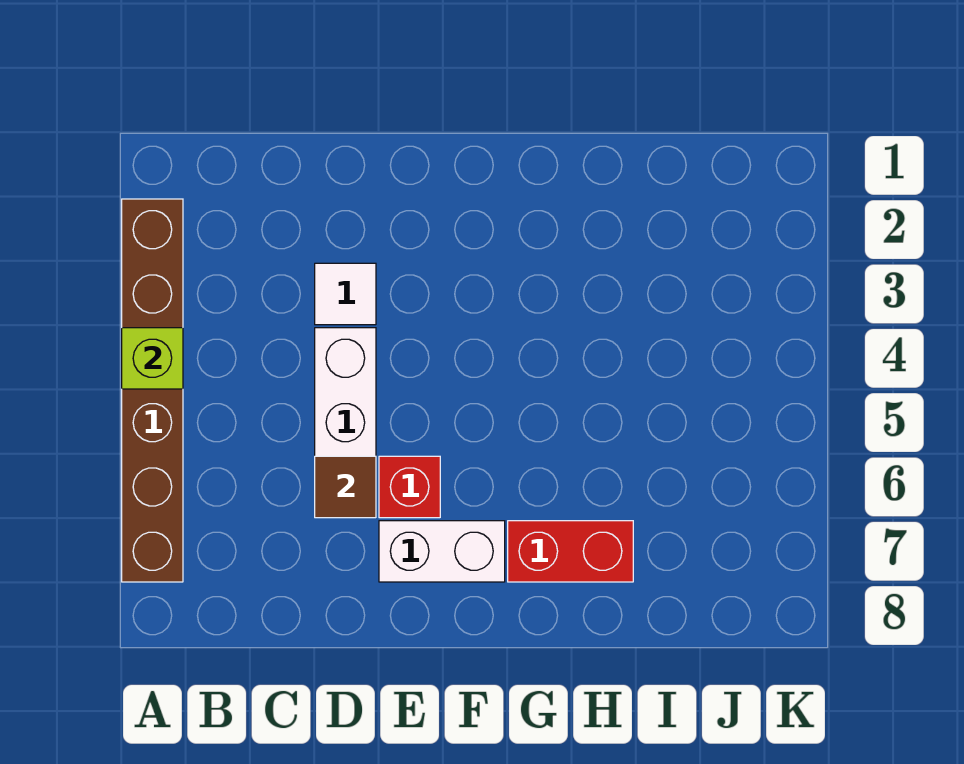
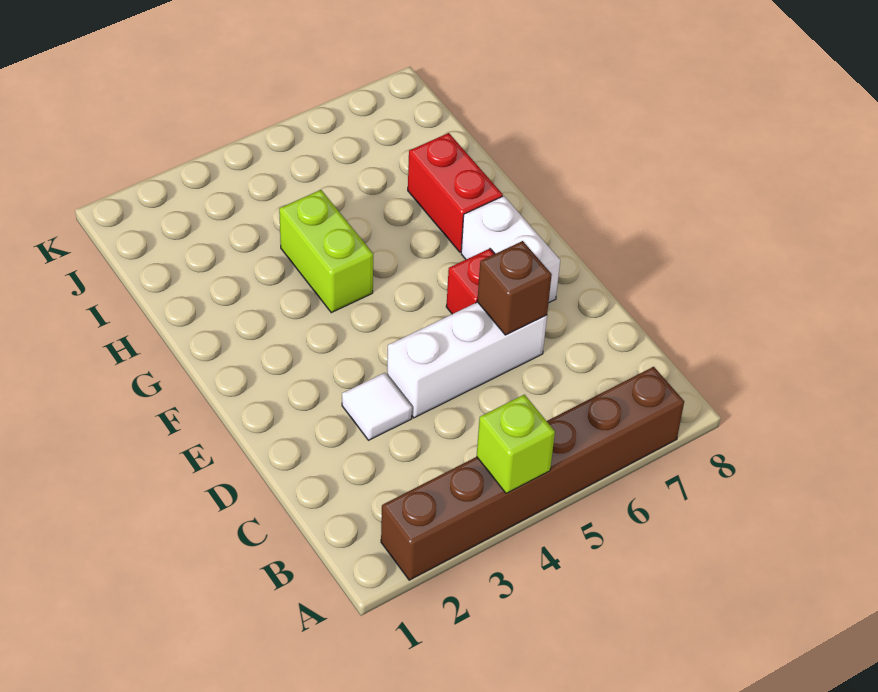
brown 1x1 tile [315,456,376,518] -> brown 1x1 brick [477,241,552,335]
none -> lime 1x2 brick [279,190,373,313]

